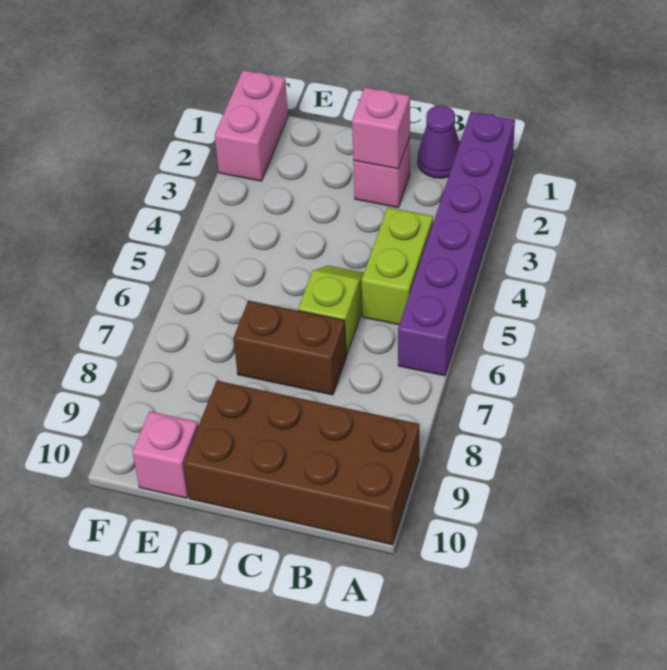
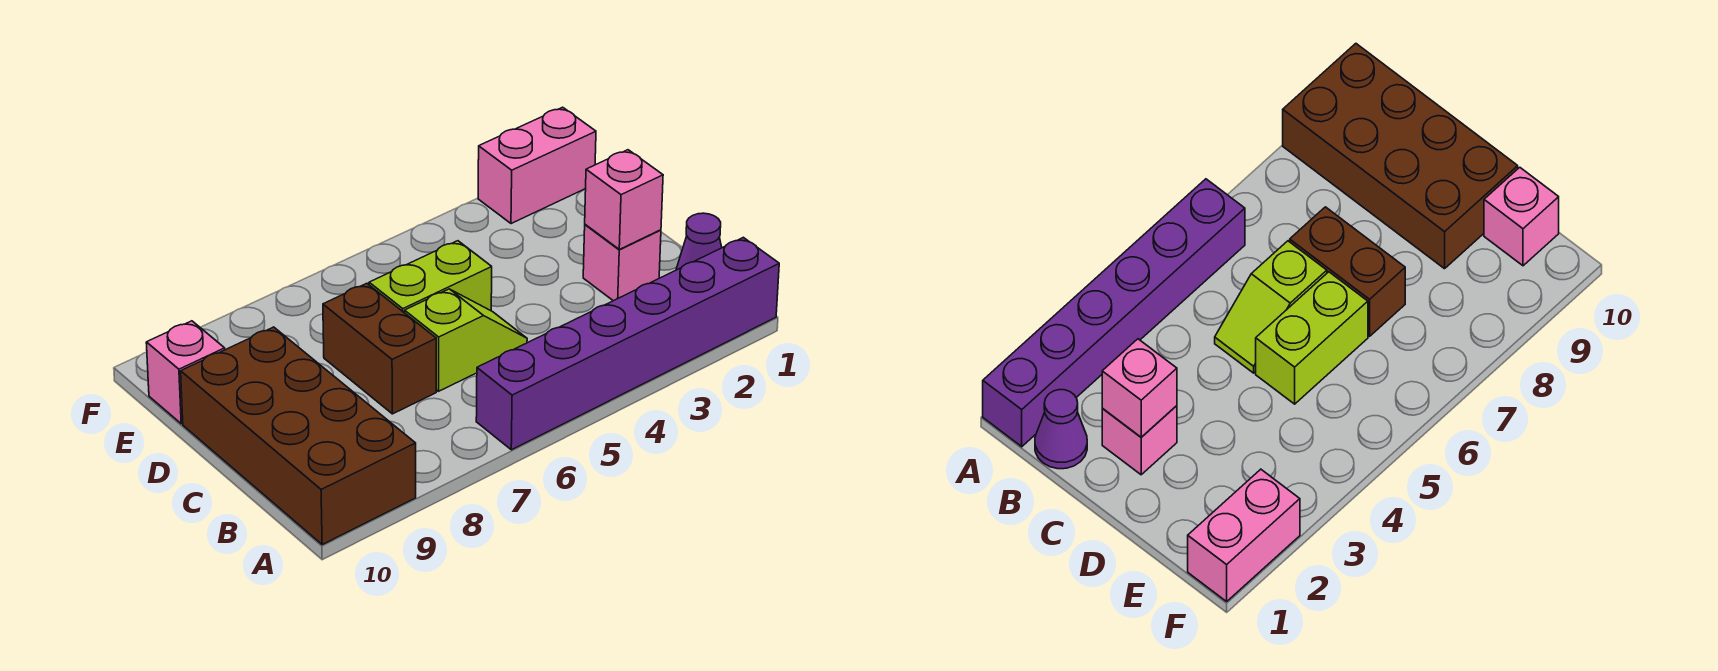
lime 1x2 brick [362,207,433,325] -> lime 1x2 brick moved to [369,241,492,313]

